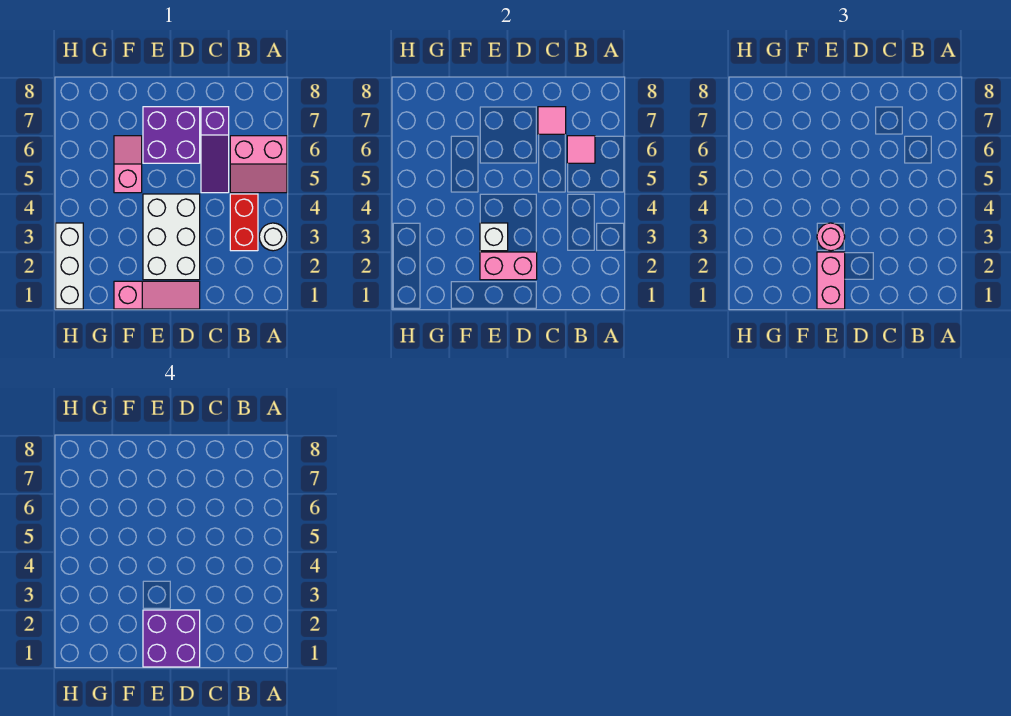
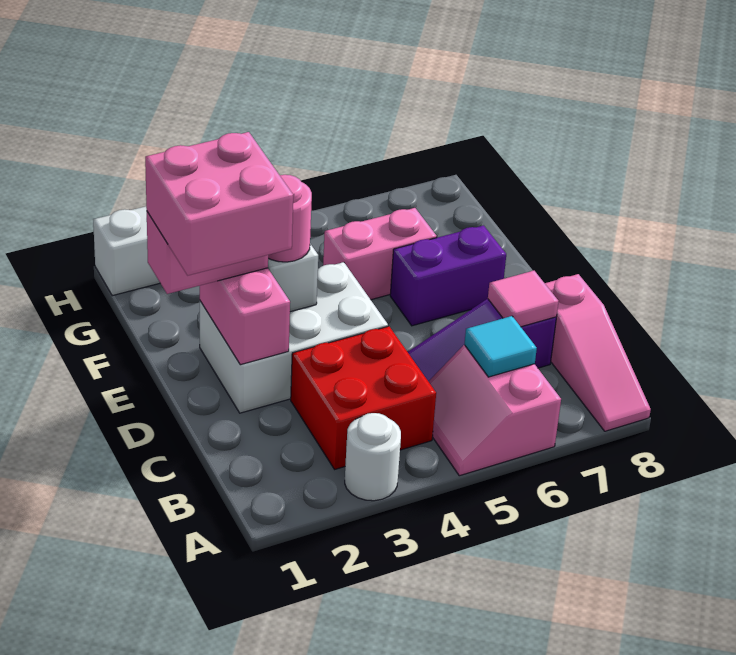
red 1x2 brick [230,194,258,251] -> red 2x2 brick [291,326,436,469]
pink 1x1 tile [567,136,595,163] -> cyan 1x1 tile [464,316,537,377]
pink 1x3 slope [114,281,200,309] -> pink 1x3 slope moved to [545,274,651,431]
purple 2x2 brick [143,610,200,667] -> pink 2x2 brick [145,132,293,276]
purple 2x2 brick [143,107,200,163] -> purple 1x2 brick [390,225,506,326]
pink 1x2 slope [114,136,142,193] -> pink 1x2 brick [323,208,437,300]

